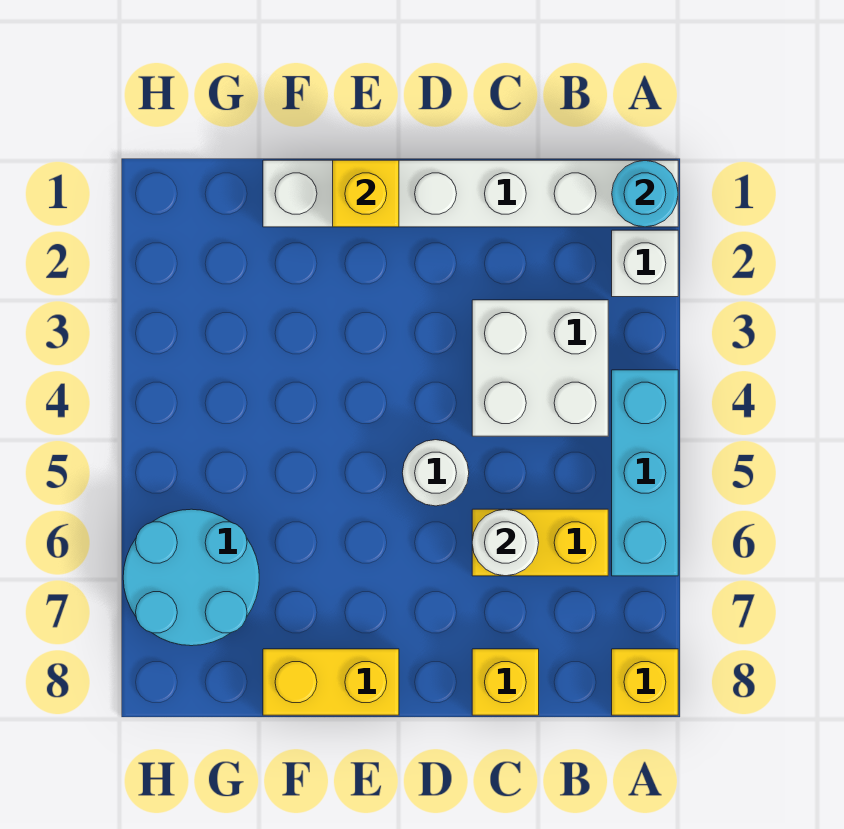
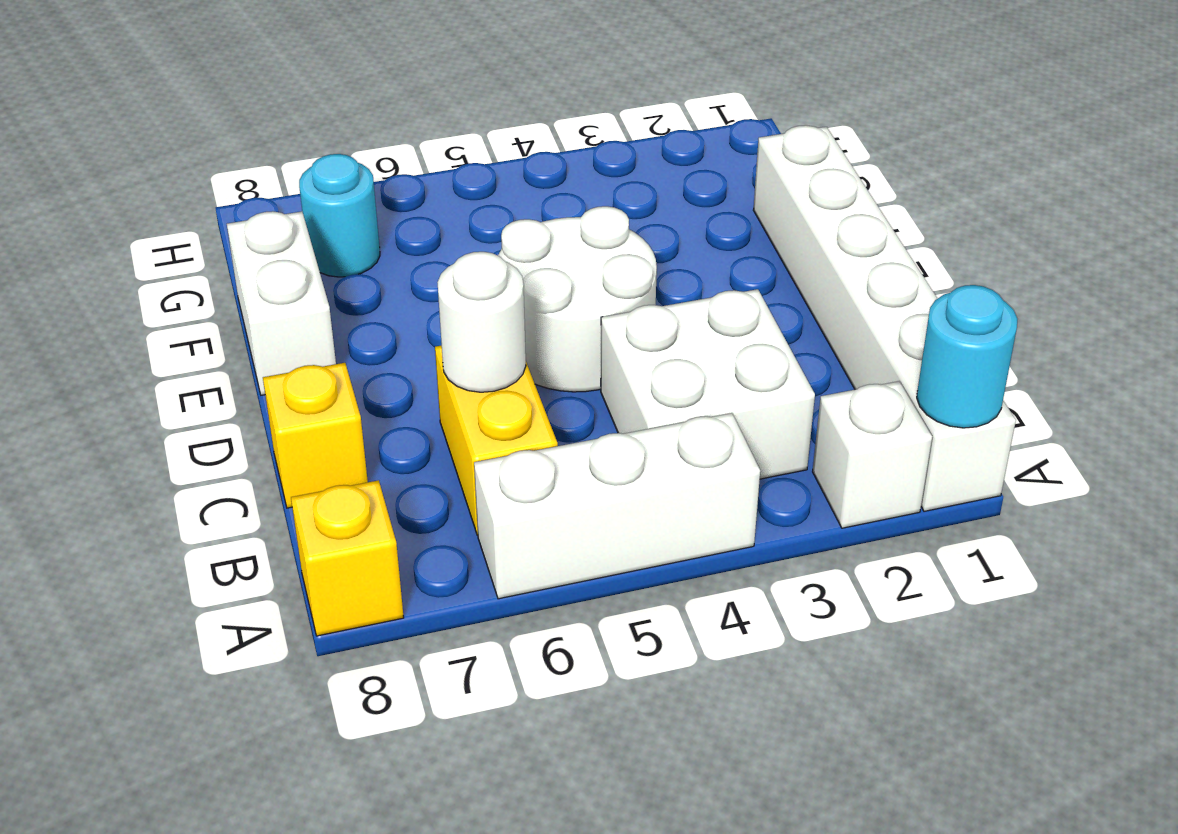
cyan 1x3 brick [612,370,678,576] -> white 1x3 brick [474,413,760,599]
white 1x1 round brick [402,440,469,506] -> white 2x2 round brick [498,206,657,392]
yellow 1x1 brick [333,160,399,227] -> none
yellow 1x2 brick [263,649,399,715] -> white 1x2 brick [227,211,336,395]
cyan 2x2 round brick [123,509,259,646] -> cyan 1x1 round brick [299,154,380,277]

